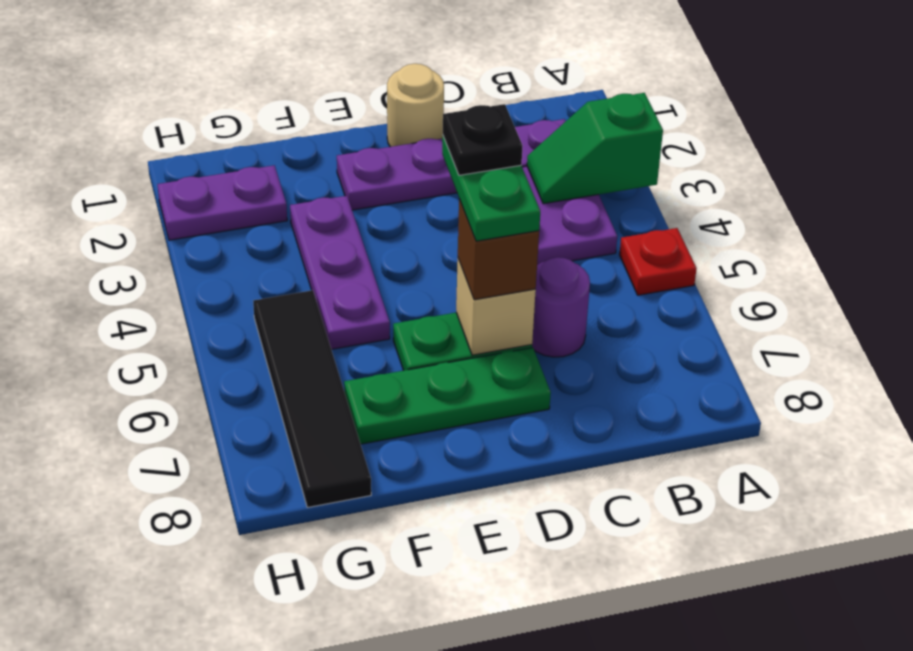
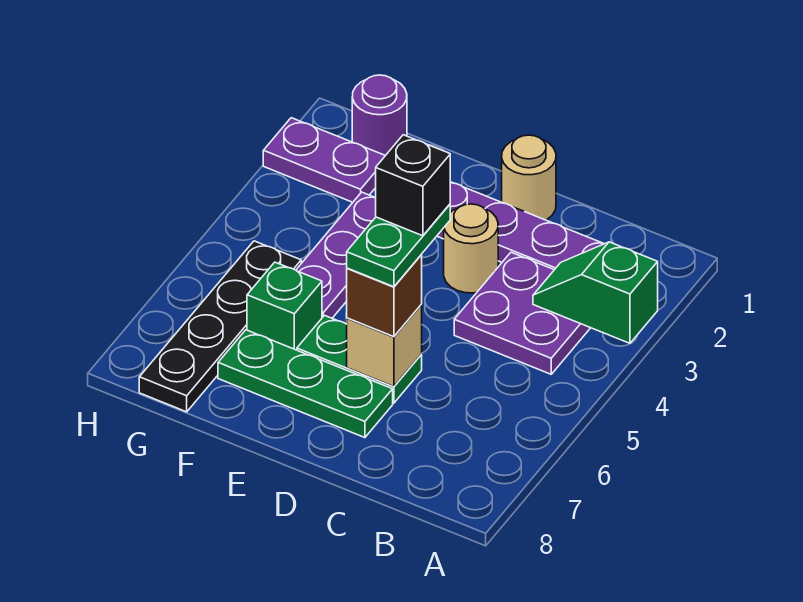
red 1x1 plate [619,228,697,295] -> none
purple 1x1 round brick [532,257,590,357] -> purple 1x1 round brick moved to [352,75,407,156]
none -> tan 1x1 round brick [444,204,498,293]
black 1x1 plate [443,104,523,175] -> black 1x1 brick [376,135,450,236]
none -> green 1x1 brick [247,262,322,350]
black 1x4 tile [253,290,371,508] -> black 1x4 plate [139,241,301,412]

